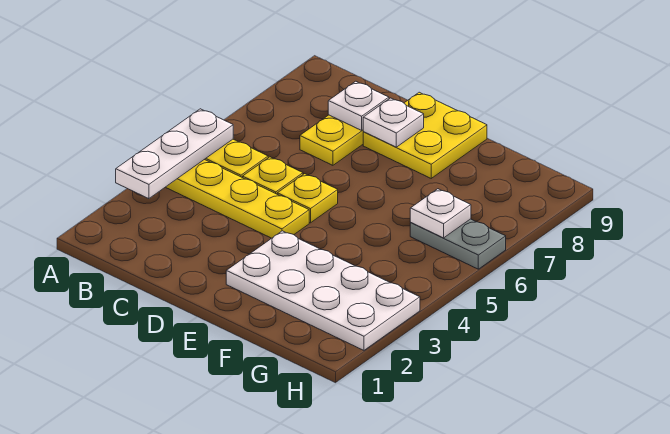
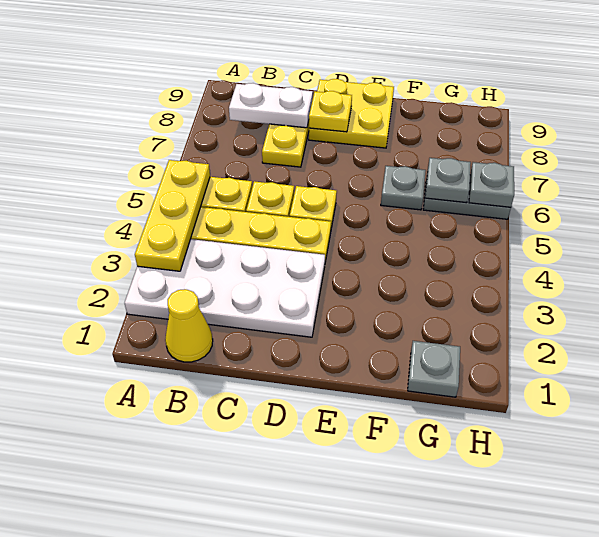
white 1x3 plate [116,109,233,199] -> yellow 1x3 plate [135,160,210,271]
none -> yellow 1x1 cone [165,289,213,362]
white 1x1 plate [328,81,389,130] -> white 1x2 plate [229,83,313,128]
white 1x1 plate [363,98,424,147] -> yellow 1x1 plate [309,91,352,132]
white 2x4 plate [226,231,420,350] -> white 2x4 plate moved to [125,239,325,337]
none -> grey 1x1 plate [381,166,426,210]
none -> grey 1x1 plate [408,341,460,397]
white 1x1 plate [410,189,471,238] -> grey 1x1 plate [425,158,471,203]
none -> grey 1x1 plate [469,162,514,207]

